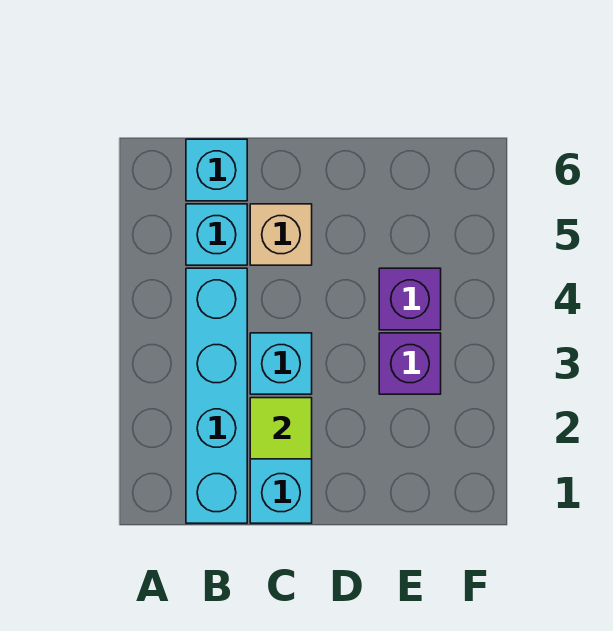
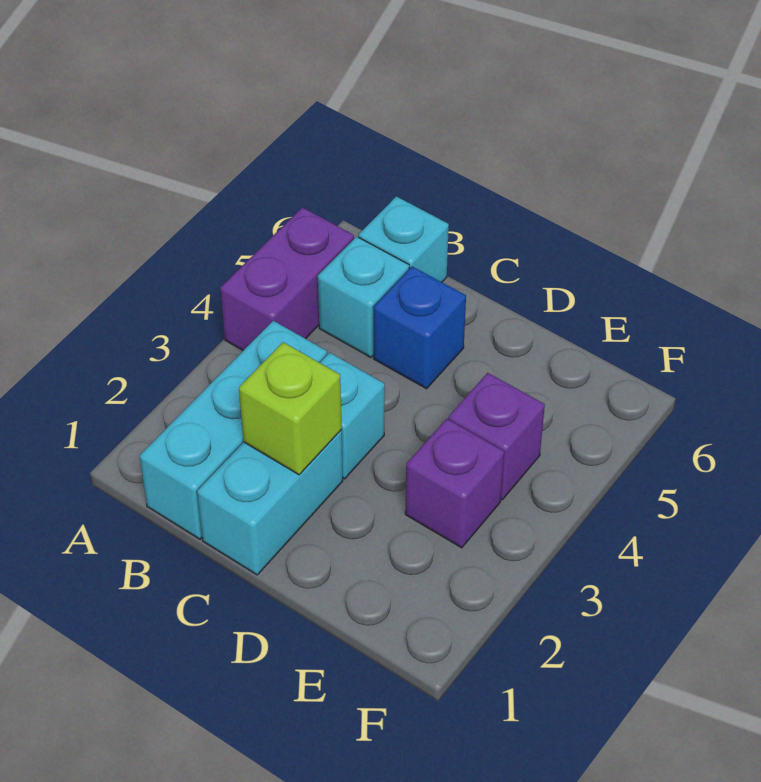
none -> purple 1x2 brick [220,207,354,350]
cyan 1x4 brick [186,268,247,523] -> cyan 1x3 brick [140,321,327,539]
lime 1x1 tile [250,398,312,459] -> lime 1x1 brick [239,342,342,475]
tan 1x1 brick [250,204,312,265] -> blue 1x1 brick [374,266,466,389]

